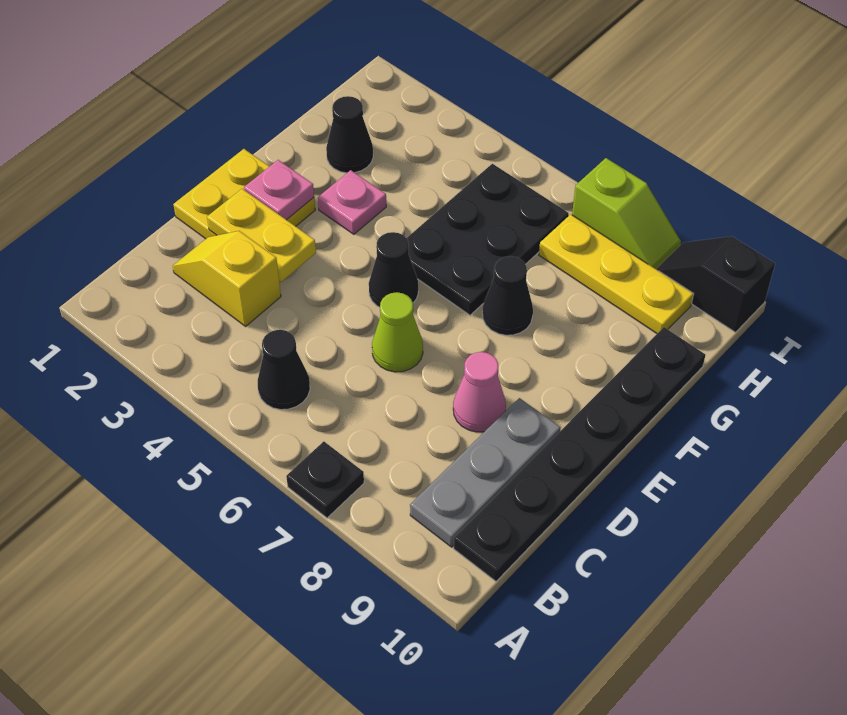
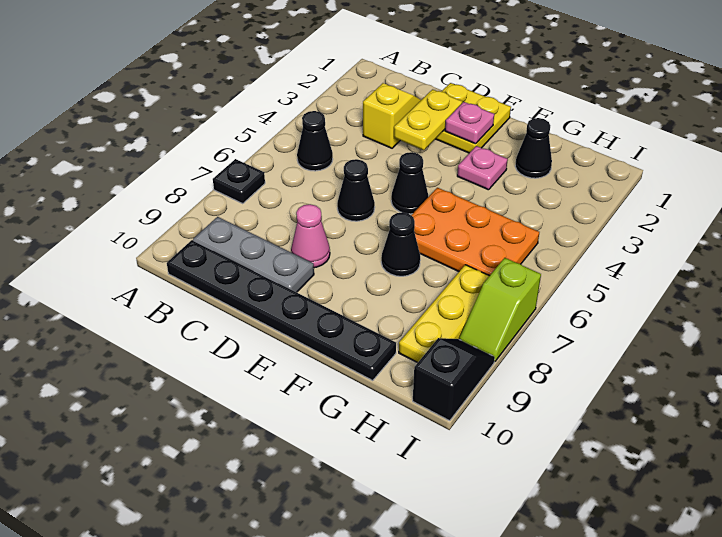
lime 1x1 cone [372,292,423,372] -> black 1x1 cone [337,159,375,221]
black 2x3 plate [407,164,569,315] -> orange 2x3 plate [411,188,539,276]

